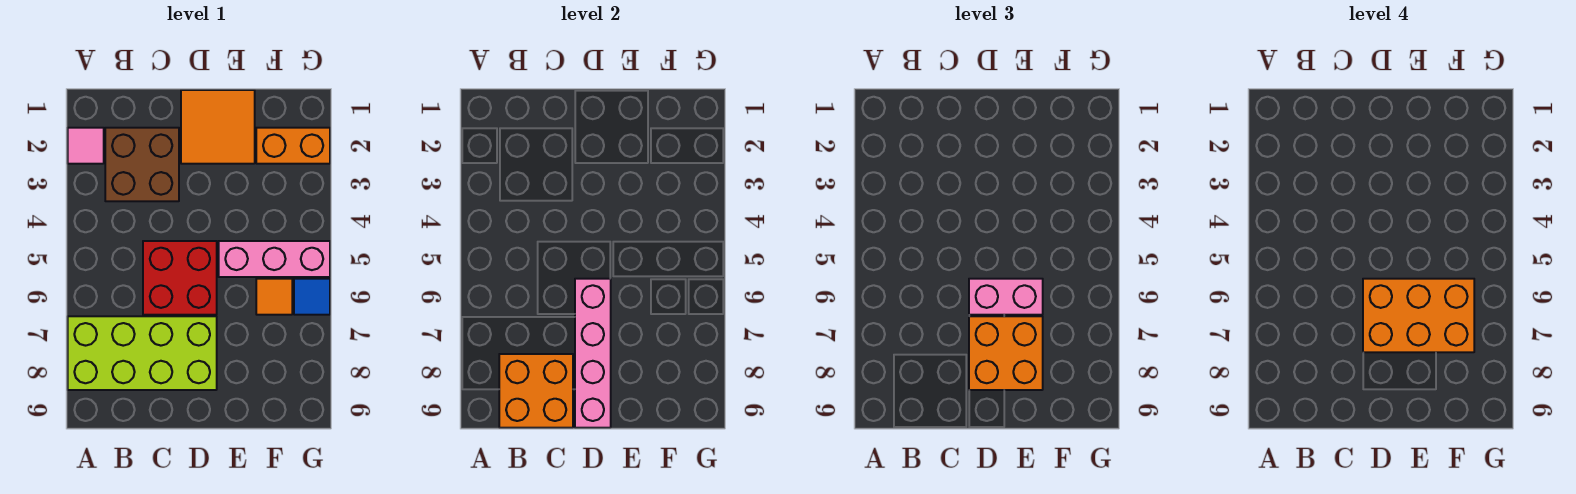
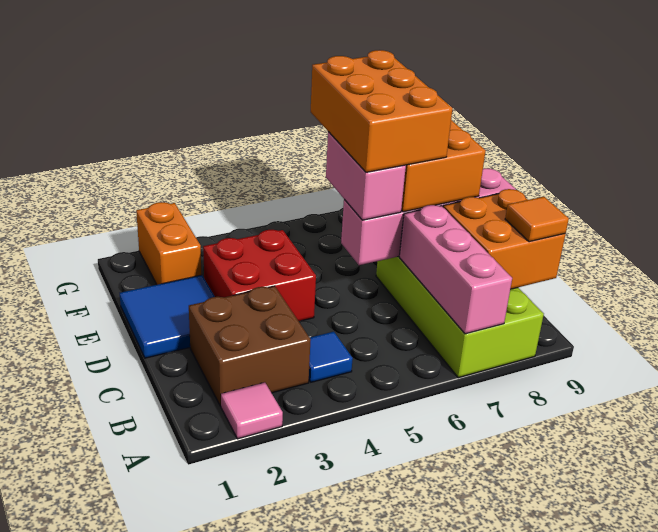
red 2x2 brick [143,241,217,315] -> red 2x2 brick moved to [203,230,316,321]
orange 2x2 tile [181,90,255,164] -> blue 2x2 tile [120,275,215,358]
pink 1x3 brick [219,241,330,277] -> pink 1x3 brick moved to [399,205,512,334]
orange 1x1 tile [256,279,292,315] -> orange 1x1 tile moved to [505,197,569,242]
blue 1x1 tile [294,279,330,315] -> blue 1x1 tile moved to [309,332,353,382]

